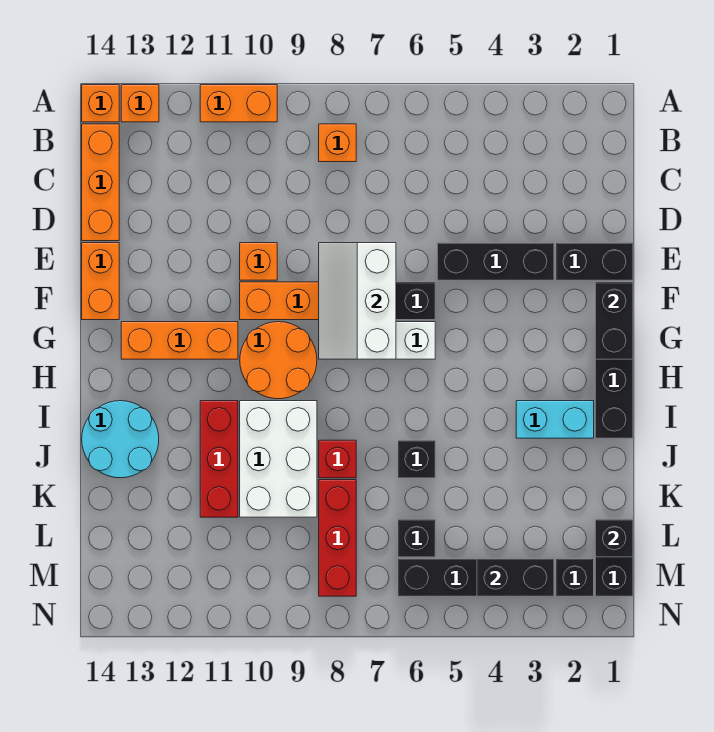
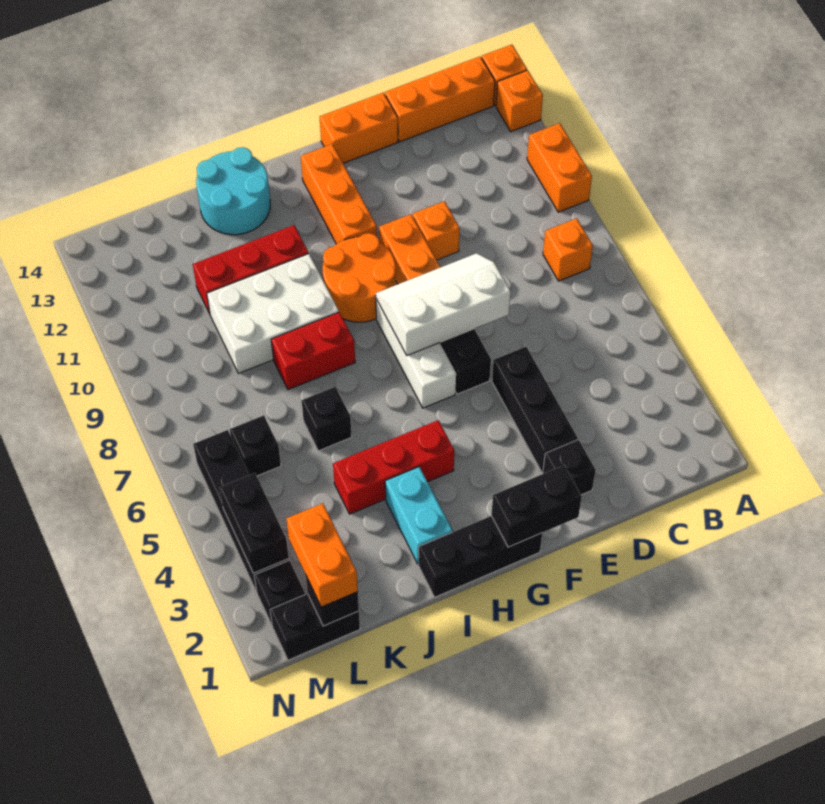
black 1x2 brick [556,243,633,280] -> black 1x1 brick [543,440,596,495]
red 1x1 brick [319,440,356,478] -> red 1x2 brick [271,312,355,390]
red 1x3 brick [319,480,356,596] -> red 1x3 brick moved to [333,420,454,514]
none -> orange 1x2 brick [286,503,358,607]

